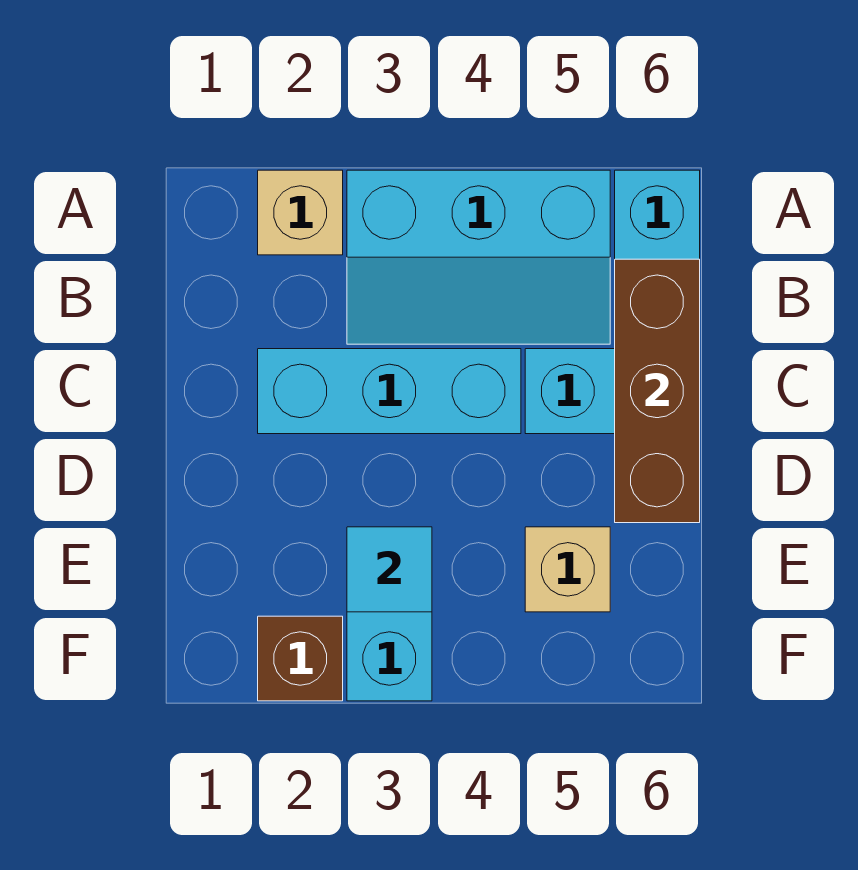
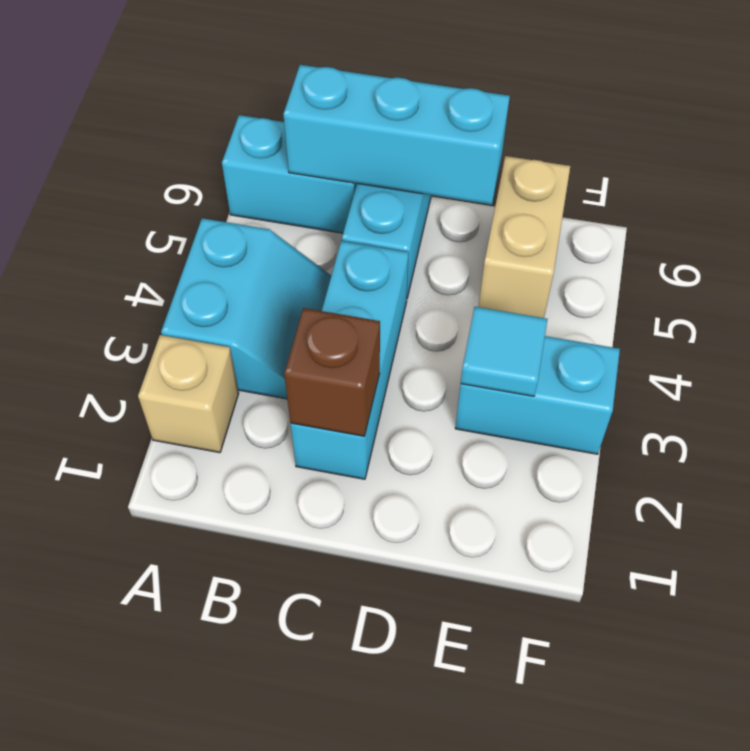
cyan 2x3 slope [347,170,610,344] -> cyan 2x2 slope [161,218,331,399]
brown 1x3 brick [615,259,700,523] -> cyan 1x3 brick [283,65,510,205]
tan 1x1 brick [525,527,610,612] -> tan 1x2 brick [479,156,570,318]
brown 1x1 brick [258,616,343,701] -> brown 1x1 brick moved to [284,308,380,436]

